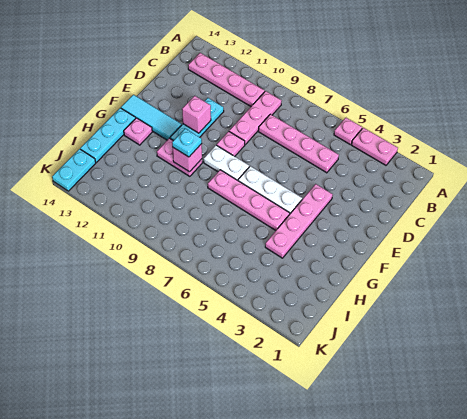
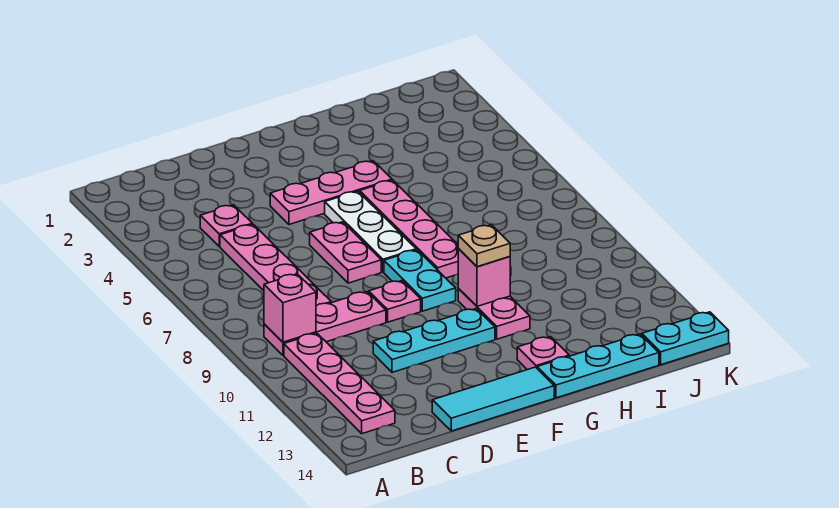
pink 1x2 plate [352,128,398,165] -> pink 1x2 plate moved to [310,222,381,283]
pink 1x1 plate [334,118,362,145] -> pink 1x1 plate moved to [200,205,252,247]
pink 1x4 plate [265,184,333,258] -> pink 1x3 plate [270,161,392,224]
pink 1x1 brick [182,96,211,133] -> pink 1x1 brick moved to [264,274,316,342]
white 1x2 plate [204,145,249,180] -> cyan 1x2 plate [384,250,456,311]
cyan 1x3 tile [121,95,181,140] -> cyan 1x3 tile turned to [432,367,554,431]
cyan 1x1 plate [172,129,202,157] -> tan 1x1 plate [458,225,510,267]

